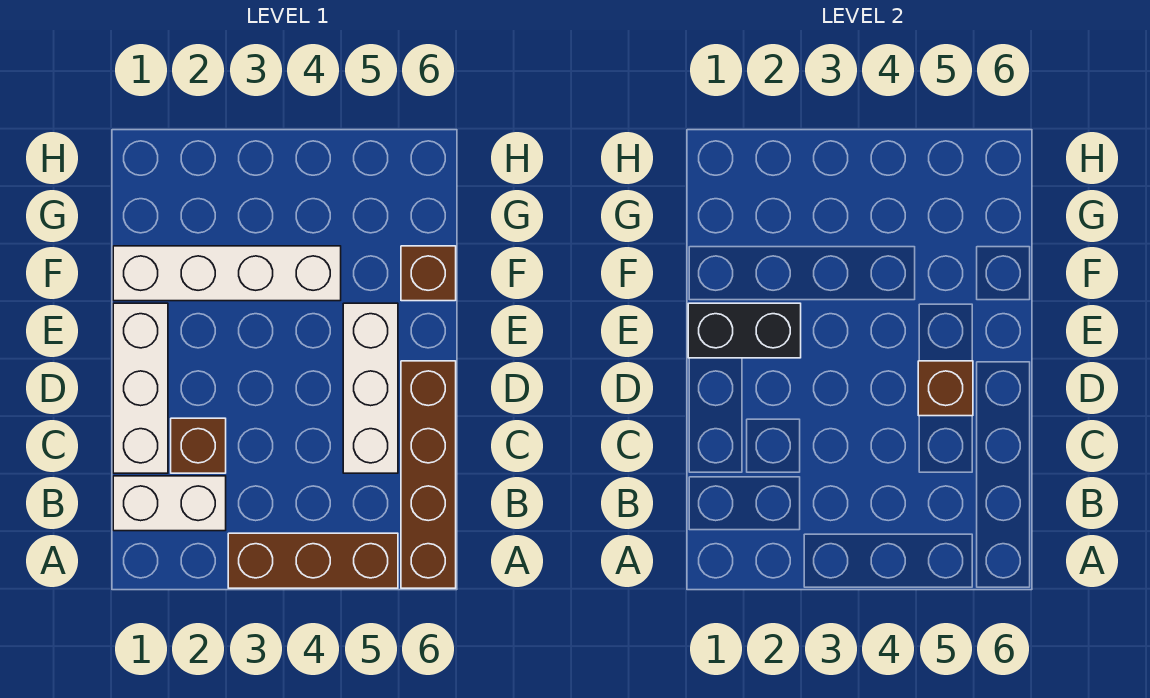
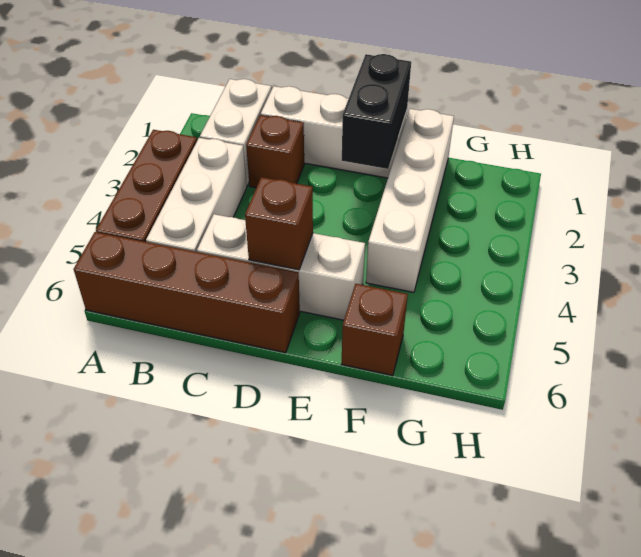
none -> white 1x3 brick [146,138,247,252]

